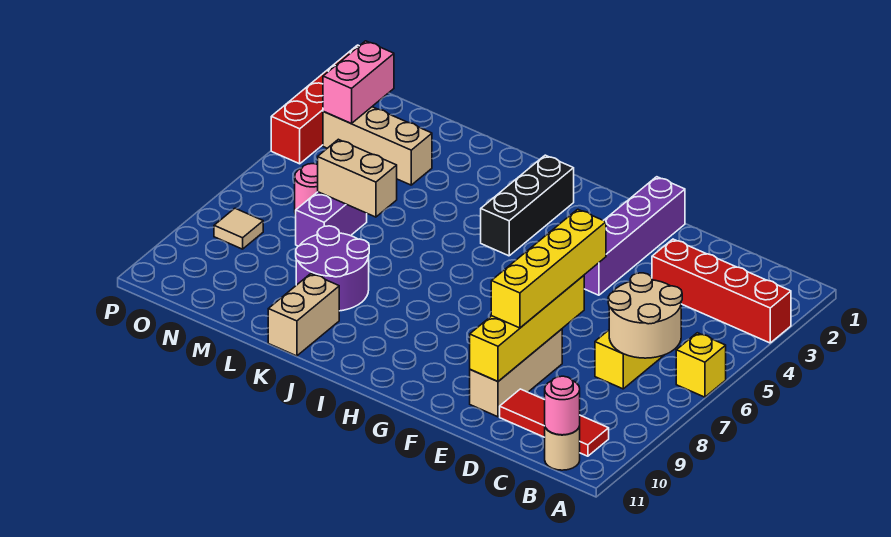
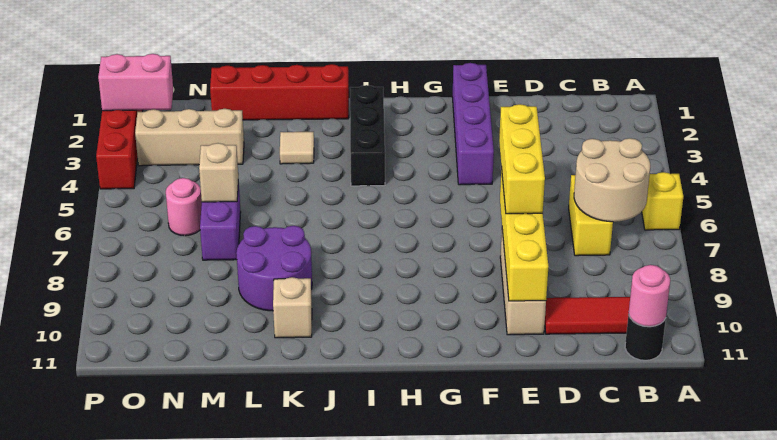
red 1x4 brick [652,239,791,343] -> red 1x4 brick moved to [210,64,349,120]
tan 1x1 round brick [545,426,580,470] -> black 1x1 round brick [625,314,666,360]
yellow 1x4 brick [491,209,606,328] -> yellow 1x3 brick [499,104,545,214]
tan 1x2 brick [268,274,339,356] -> tan 1x1 brick [273,277,312,338]
tan 1x2 brick [318,139,397,217] -> tan 1x1 brick [199,143,238,202]
pink 1x2 brick [323,41,394,123] -> pink 1x2 brick turned to [98,54,173,111]
tan 1x1 tile [214,208,263,249] -> tan 1x1 tile moved to [280,132,314,164]

